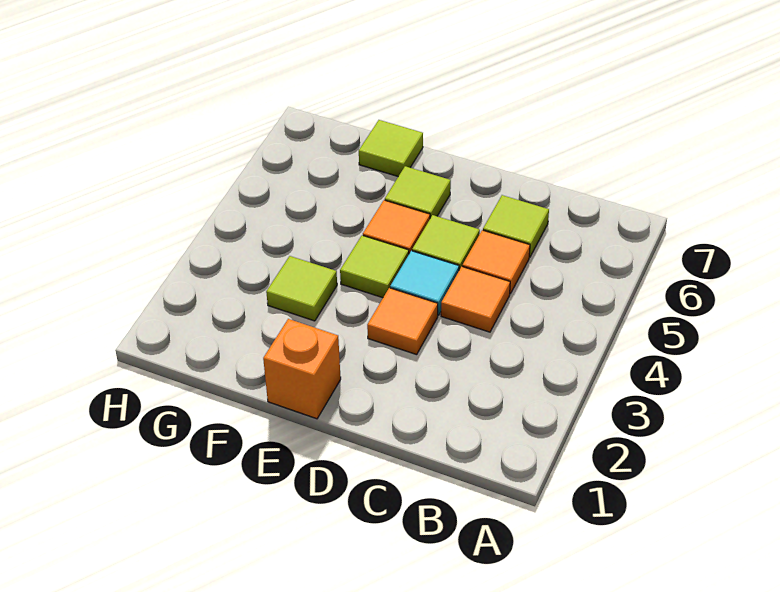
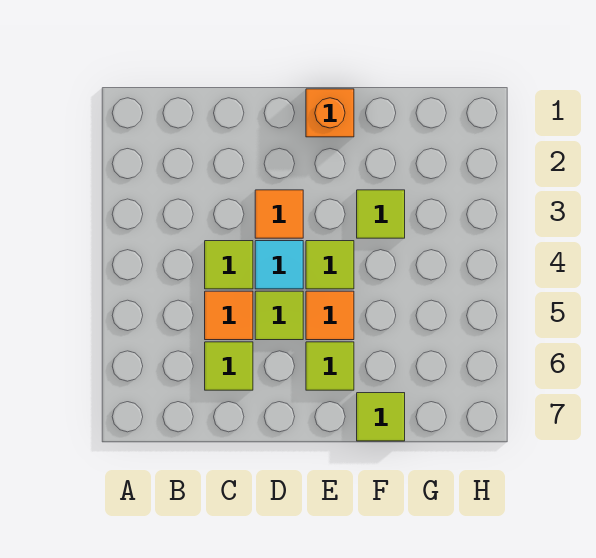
orange 1x1 tile [441,267,510,332] -> lime 1x1 tile [205,241,253,289]

